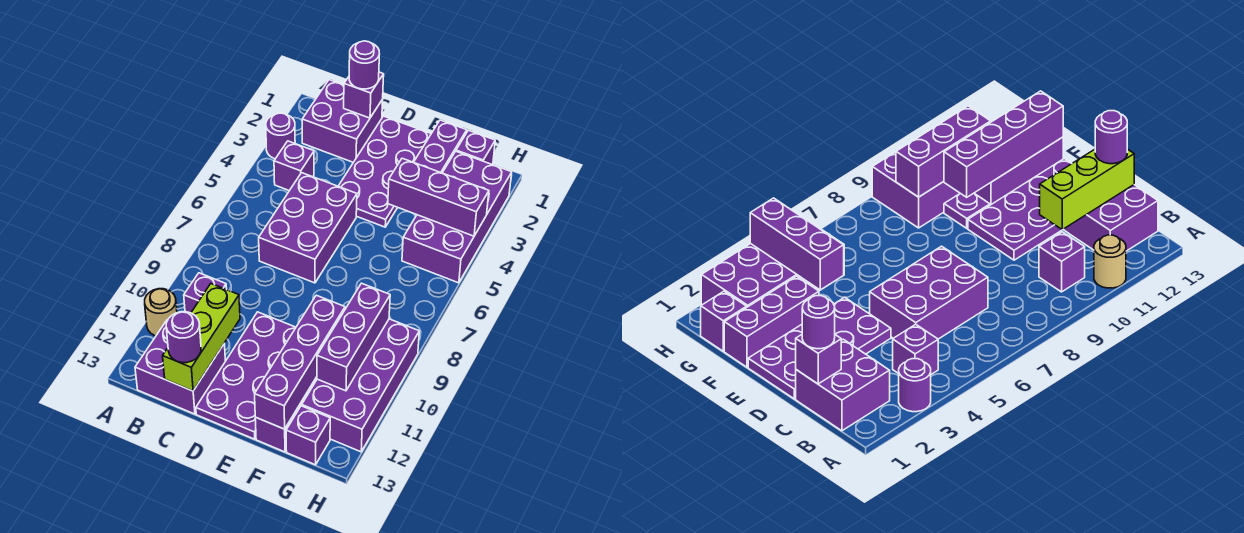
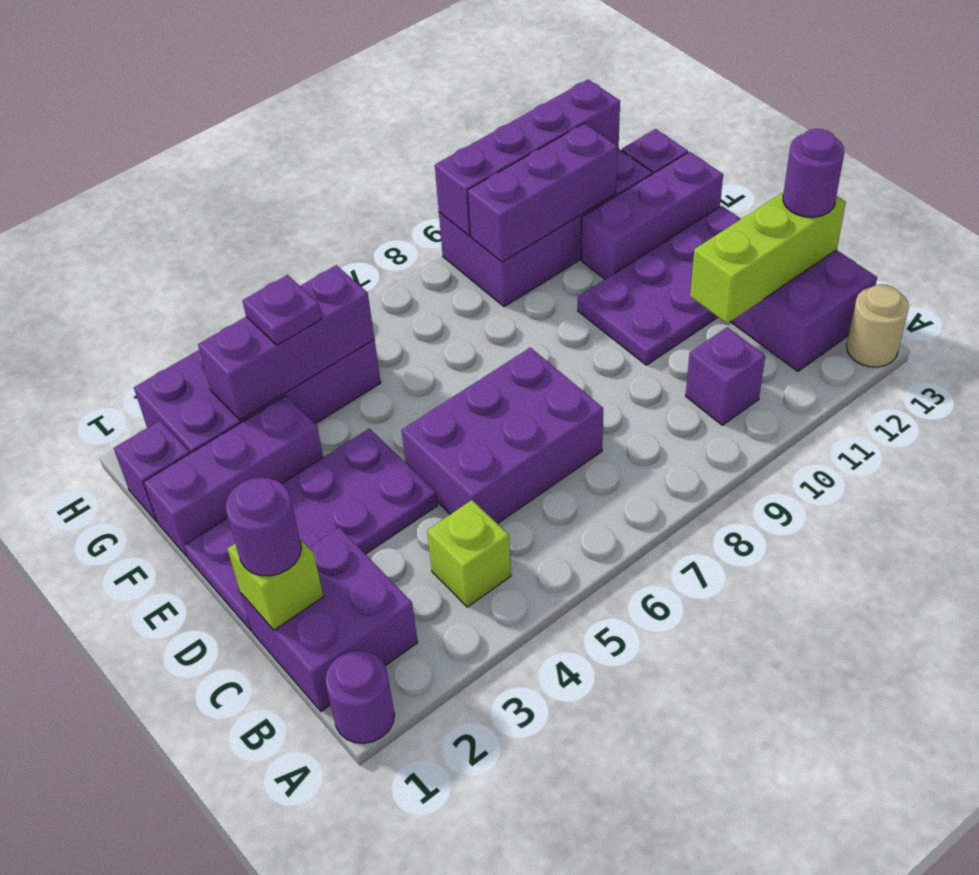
purple 1x1 round brick [266,113,295,159] -> purple 1x1 round brick moved to [325,651,394,743]
tan 1x1 round brick [145,289,177,336] -> tan 1x1 round brick moved to [847,284,909,367]
purple 1x1 brick [274,141,314,191] -> lime 1x1 brick [427,500,511,607]
purple 1x1 brick [344,72,384,118] -> lime 1x1 brick [227,539,324,630]
purple 1x3 brick [388,158,489,236] -> purple 1x3 brick turned to [198,265,374,420]
purple 1x1 plate [944,193,990,228] -> purple 1x1 plate moved to [242,275,322,345]
purple 1x4 brick [255,295,345,429] -> purple 1x4 brick moved to [435,80,620,236]

